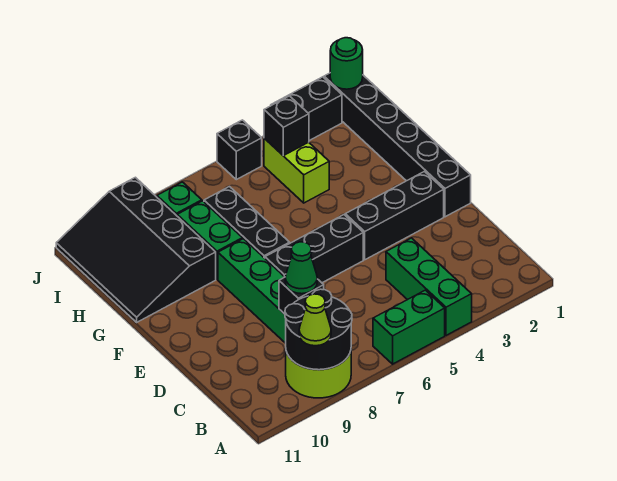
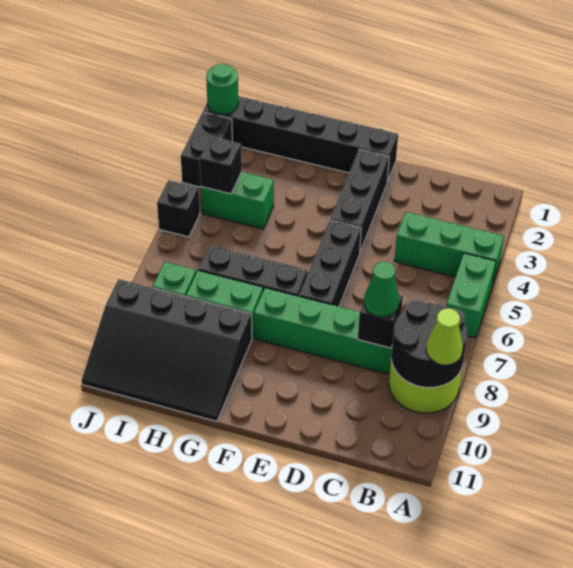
lime 1x2 brick [264,138,329,203] -> green 1x2 brick [201,172,274,229]

